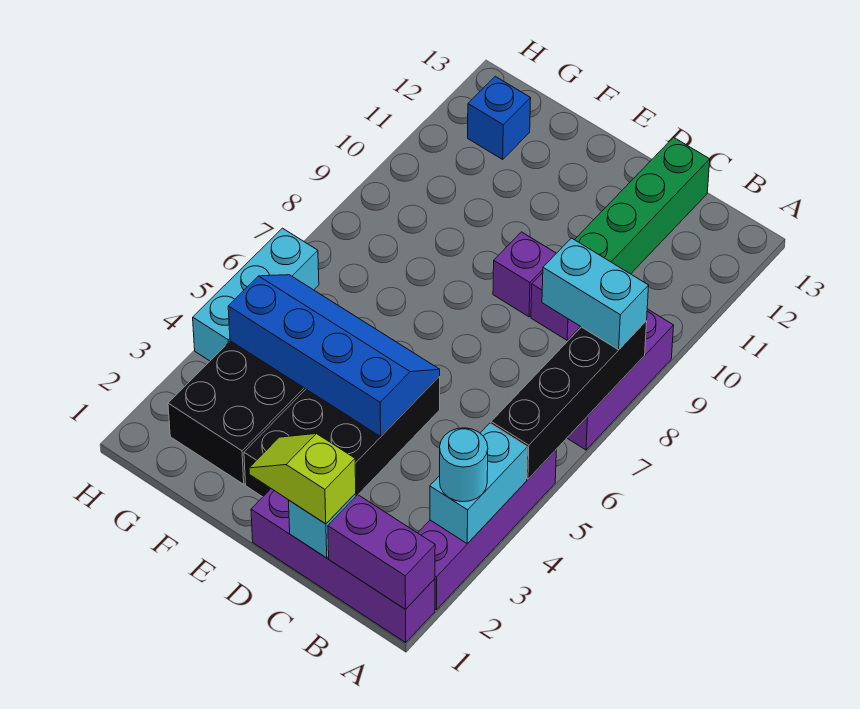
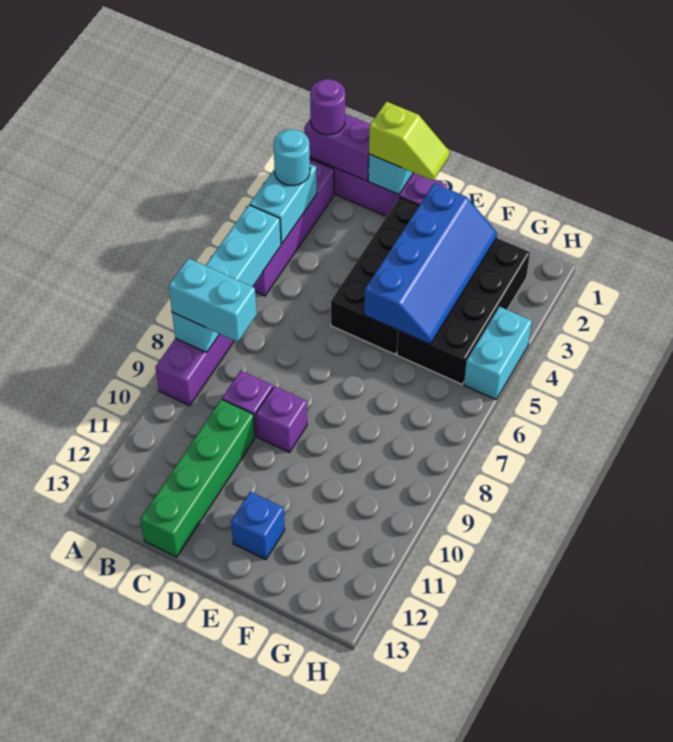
none -> purple 1x1 round brick [310,79,345,135]
black 1x4 brick [491,321,647,479] -> cyan 1x4 brick [172,205,281,352]
blue 2x4 slope [228,275,440,436] -> blue 2x4 slope turned to [364,183,497,344]
blue 1x1 brick [468,76,531,159] -> blue 1x1 brick moved to [231,492,285,560]
cyan 1x3 brick [193,228,319,361] -> cyan 1x2 brick [464,306,532,399]

